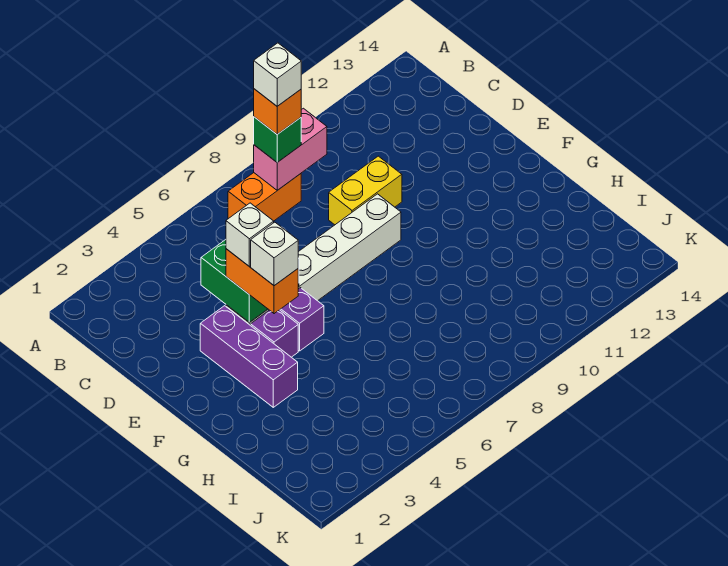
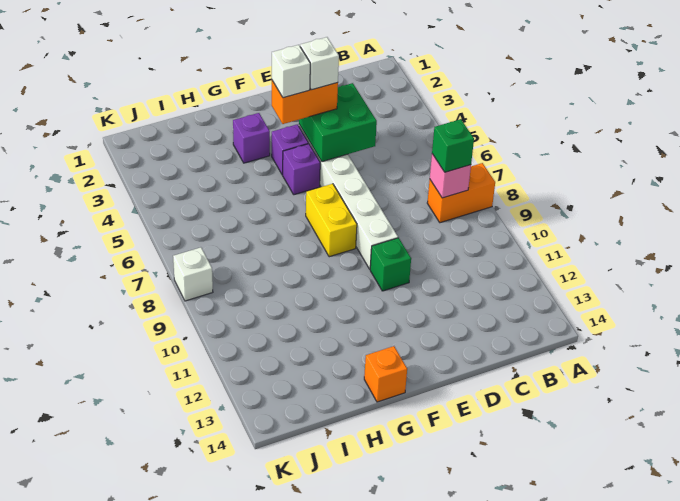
orange 1x2 brick [228,173,301,221] -> orange 1x2 brick turned to [427,163,495,223]
pink 1x2 brick [254,108,327,190] -> pink 1x1 brick [430,154,471,198]
orange 1x1 brick [254,89,301,134] -> orange 1x1 brick moved to [364,346,407,402]
white 1x1 brick [254,43,301,106] -> white 1x1 brick moved to [173,247,213,301]
yellow 1x2 brick [329,156,402,225] -> yellow 1x2 brick moved to [306,184,357,257]
purple 1x3 brick [200,306,298,407] -> purple 1x1 brick [233,113,270,163]
none -> green 1x1 brick [370,238,411,291]

